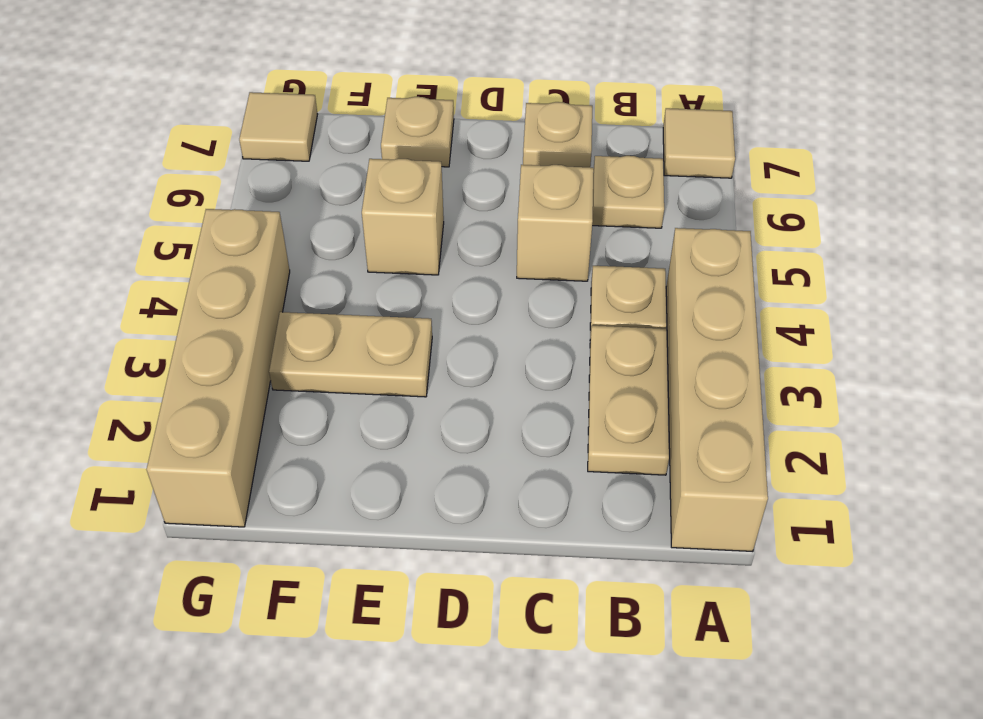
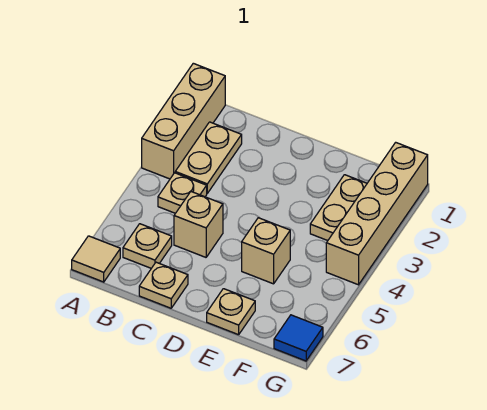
tan 1x4 brick [666,228,768,551] -> tan 1x3 brick [142,63,225,179]
tan 1x2 plate [269,312,432,397] -> tan 1x2 plate turned to [310,175,367,241]
tan 1x1 tile [239,92,318,161] -> blue 1x1 tile [274,315,323,361]

